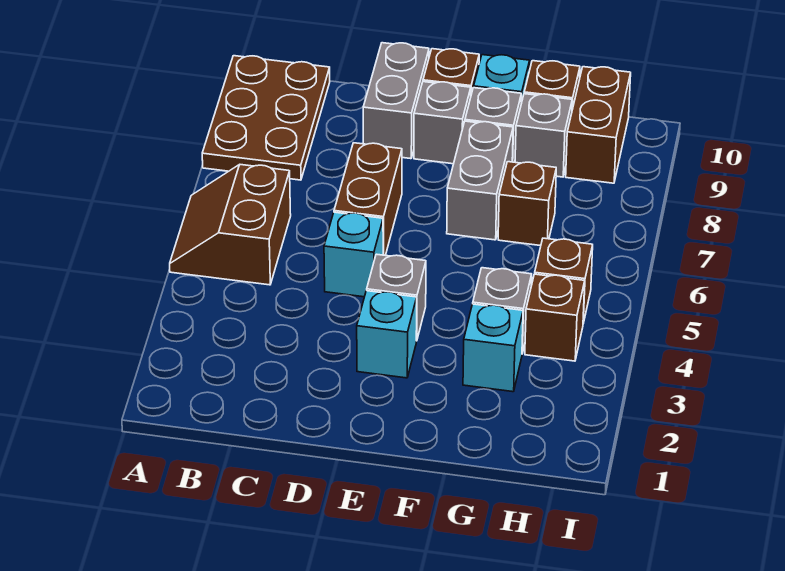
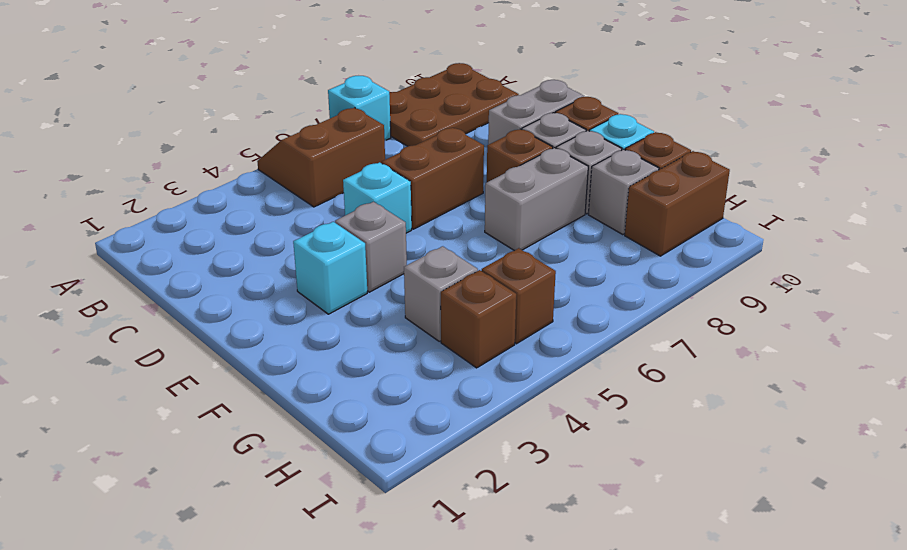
cyan 1x1 brick [463,304,523,392] -> cyan 1x1 brick moved to [328,76,391,140]
brown 1x1 brick [498,162,556,246] -> brown 1x1 brick moved to [487,129,553,182]

